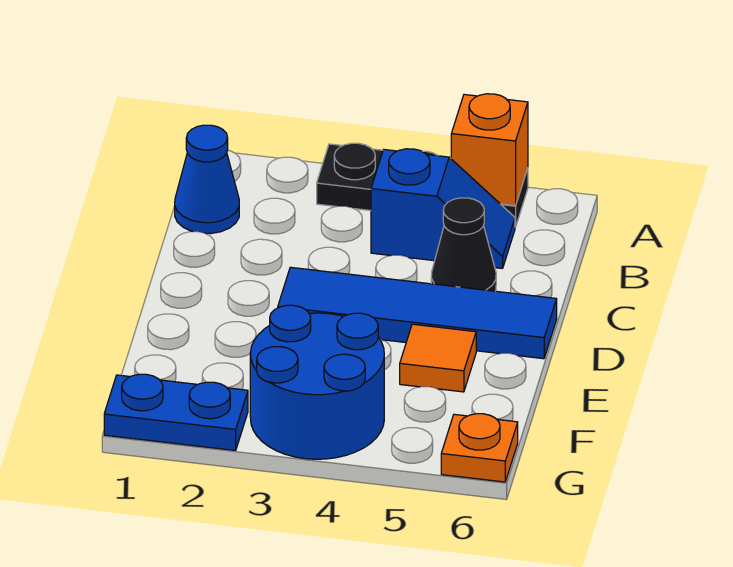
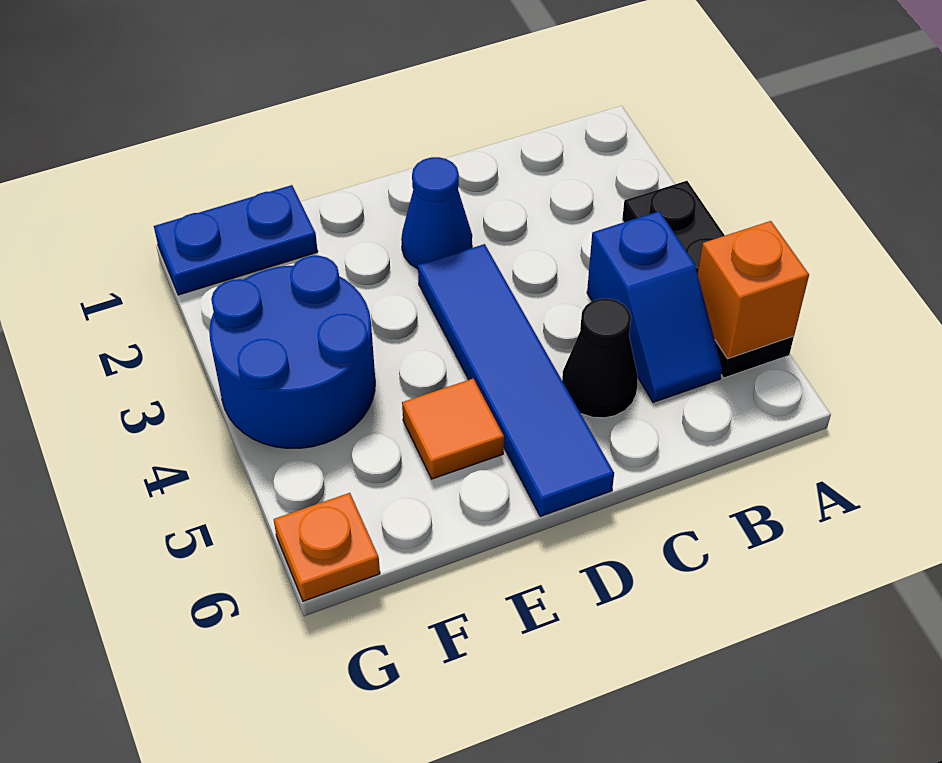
blue 1x1 cone [175,125,239,234] -> blue 1x1 cone moved to [401,157,472,269]
blue 1x2 plate [104,374,248,451] -> blue 1x2 plate turned to [154,185,318,295]

